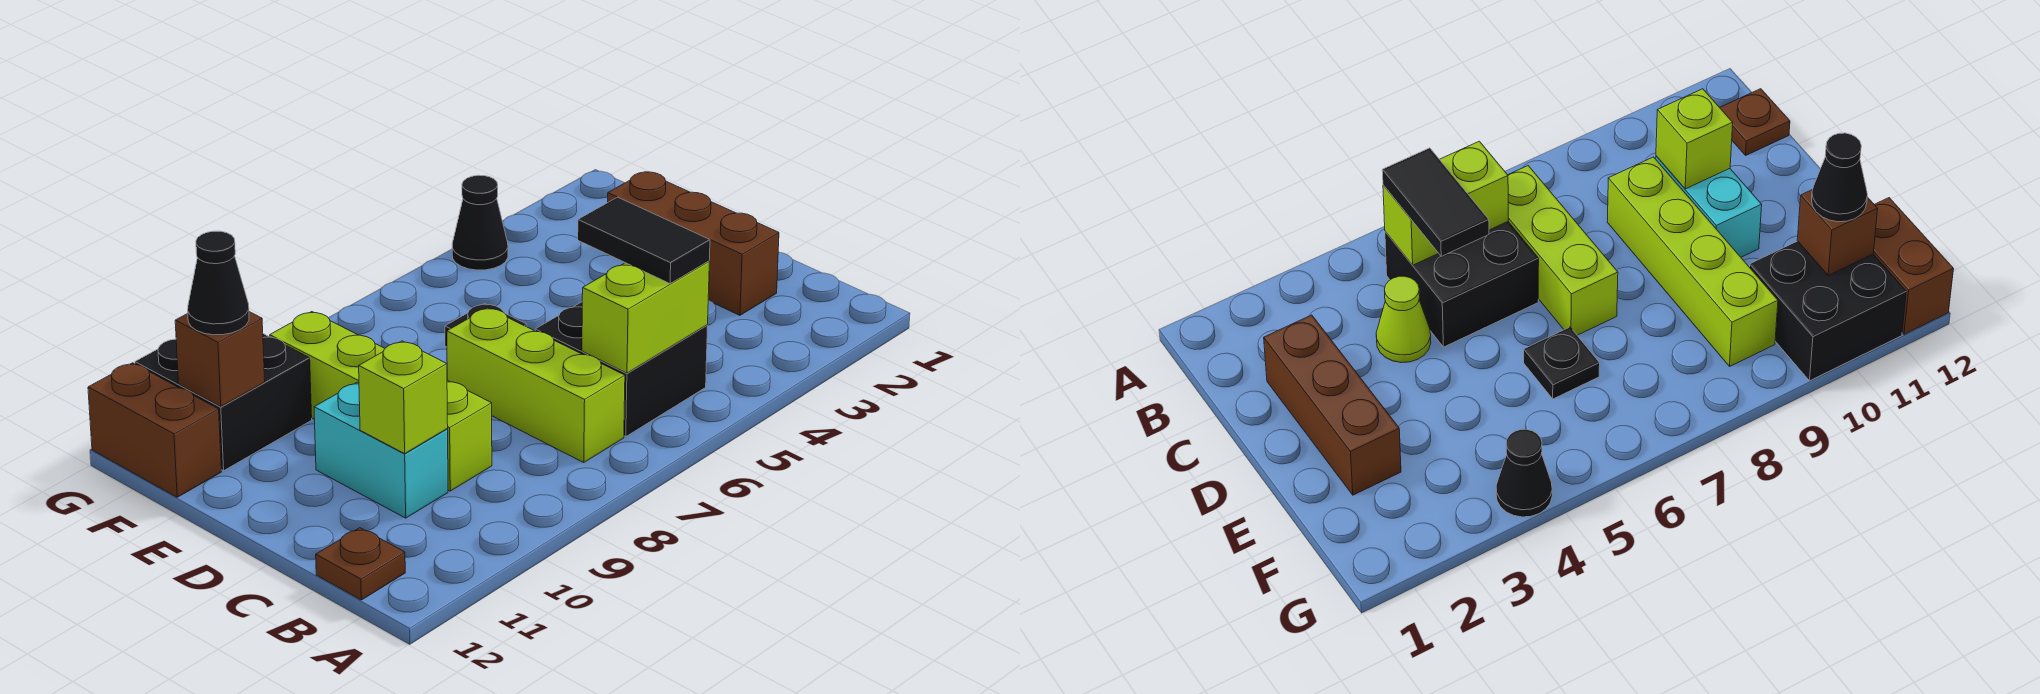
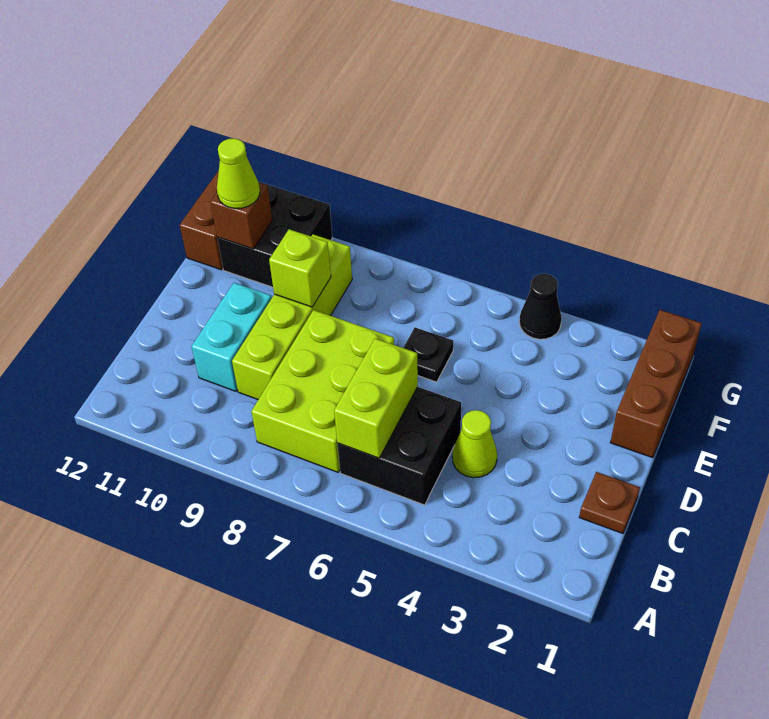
lime 1x2 brick [582,261,709,373] -> lime 1x2 brick turned to [334,339,418,458]
black 1x2 tile [578,197,710,284] -> none
lime 1x3 brick [447,308,625,462] -> lime 2x3 brick [251,310,394,472]
brown 1x1 plate [316,528,405,600] -> brown 1x1 plate moved to [579,472,640,534]
brown 1x3 brick [608,172,779,315] -> brown 1x3 brick moved to [610,310,702,458]
lime 1x1 brick [359,341,448,454] -> lime 1x1 brick moved to [269,229,331,307]
black 1x1 cone [188,231,249,335] -> lime 1x1 cone [217,138,260,209]

